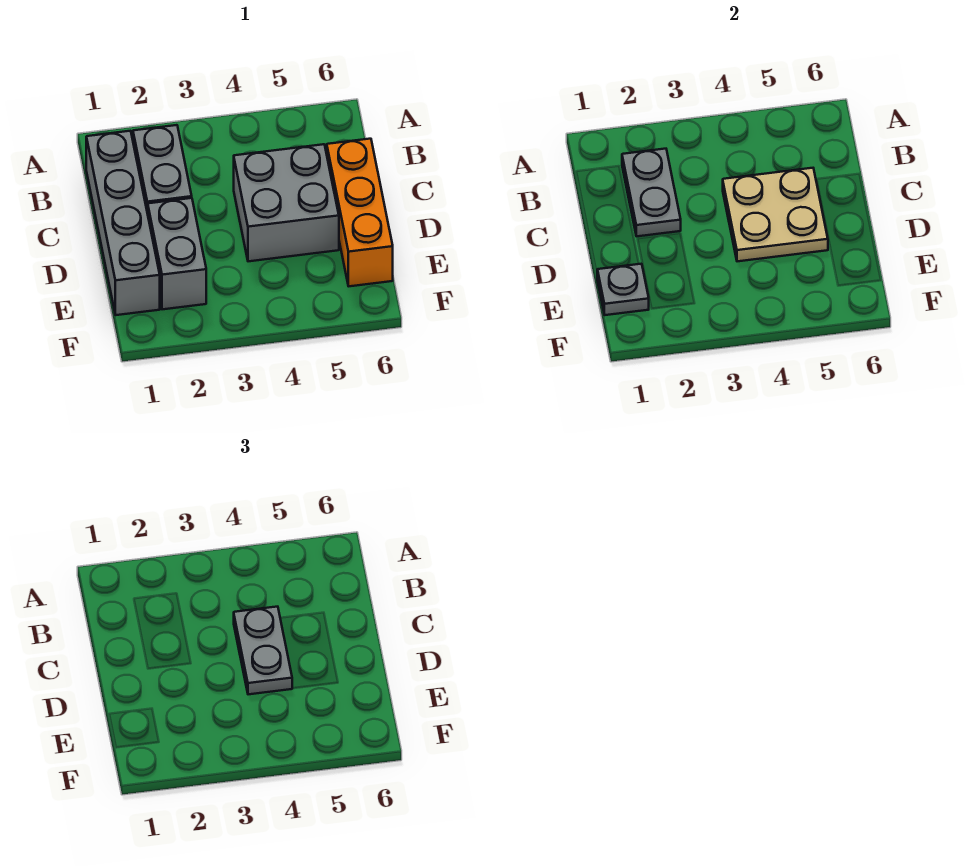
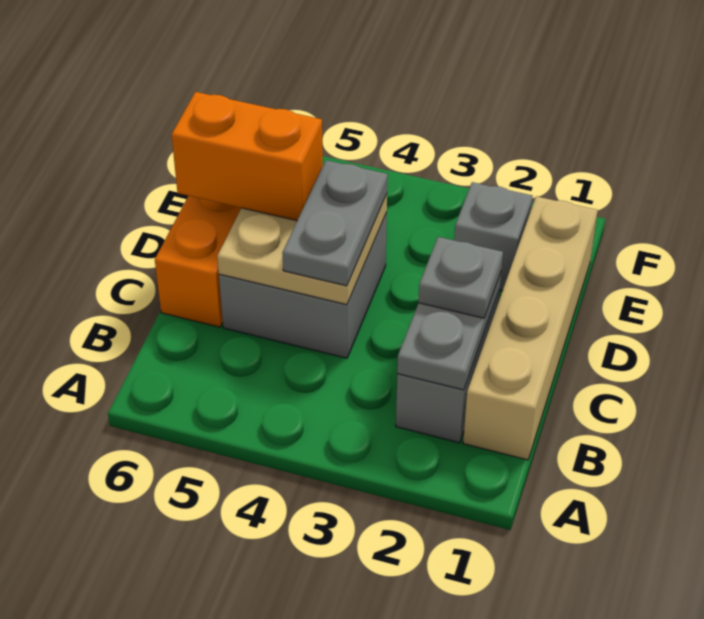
grey 1x4 brick [86,131,160,315] -> tan 1x4 brick [463,196,598,460]
grey 1x2 brick [148,198,206,309] -> grey 1x1 brick [454,182,533,291]
none -> orange 1x2 brick [171,92,323,221]
grey 1x1 plate [597,264,649,315] -> grey 1x1 plate moved to [418,237,503,318]

